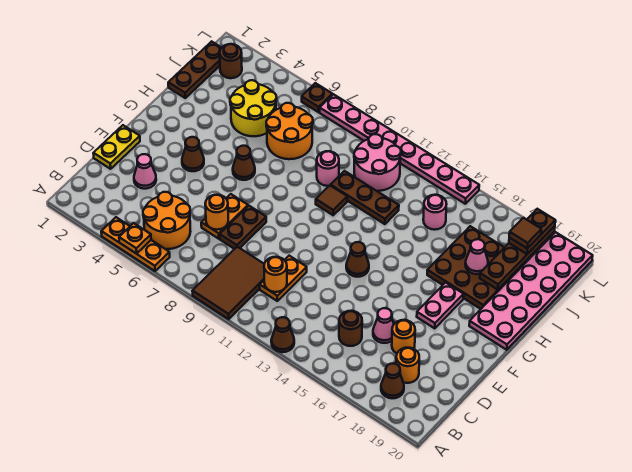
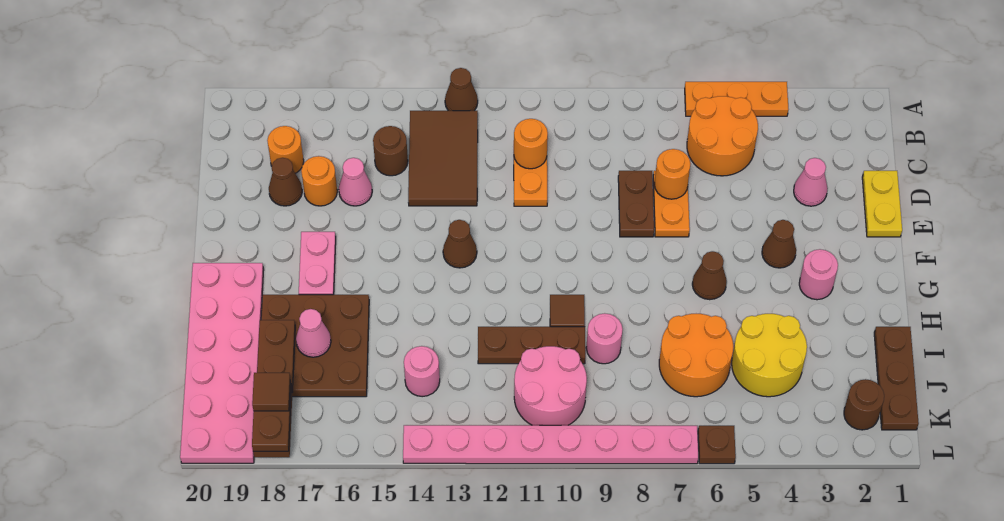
orange 1x1 plate [119,223,151,254] -> none
brown 2x3 tile [192,247,264,319] -> brown 2x3 tile moved to [408,111,478,206]
brown 1x1 cone [381,363,404,398] -> brown 1x1 cone moved to [269,158,302,206]
none -> pink 1x1 round brick [799,249,838,300]

